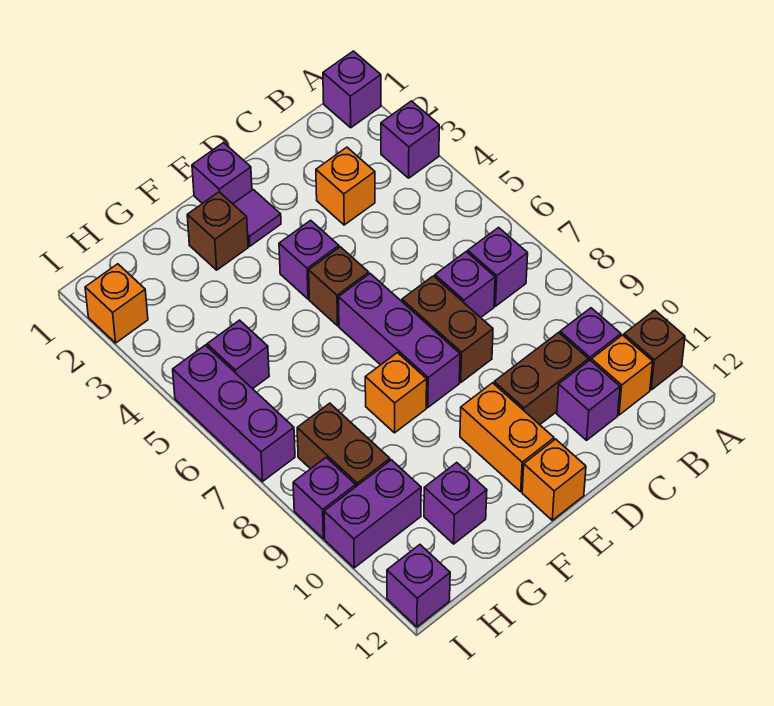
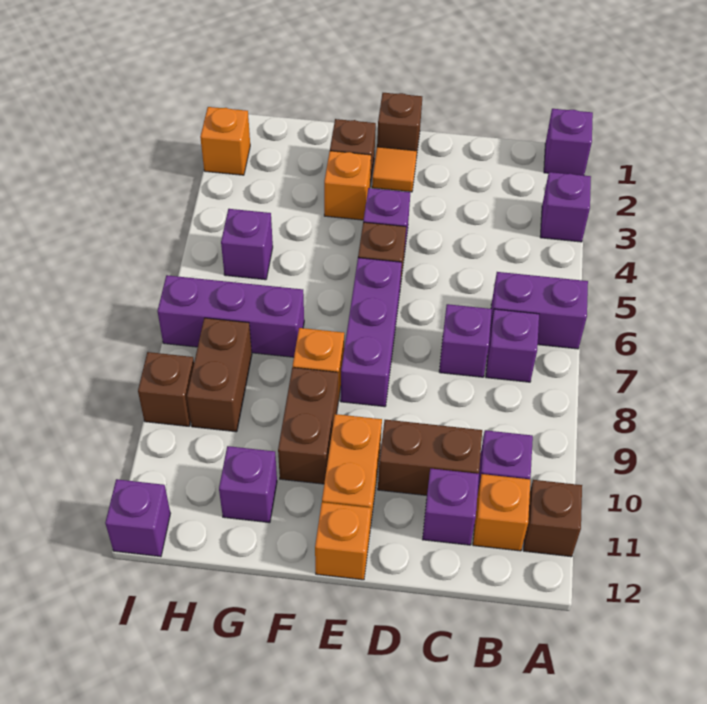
orange 1x1 brick [316,147,375,225] -> orange 1x1 brick moved to [324,151,371,220]
brown 1x2 brick [402,276,493,383] -> brown 1x2 brick moved to [278,367,338,484]
purple 1x1 brick [192,143,252,204] -> brown 1x1 brick [377,93,422,151]
purple 1x1 tile [233,190,281,246] -> orange 1x1 tile [372,147,417,192]
purple 1x2 brick [324,460,421,568] -> purple 1x2 brick moved to [490,272,588,349]
purple 1x3 brick [173,345,295,481] -> purple 1x3 brick turned to [157,275,304,357]
purple 1x1 brick [293,457,356,539] -> brown 1x1 brick [138,352,194,426]

